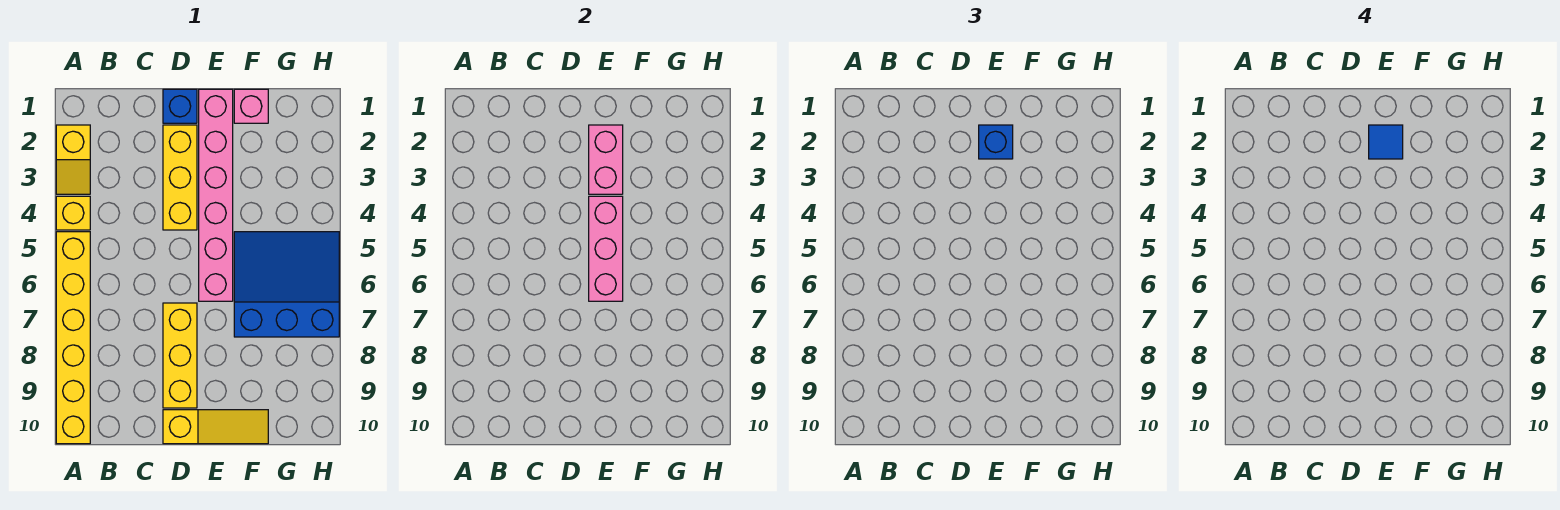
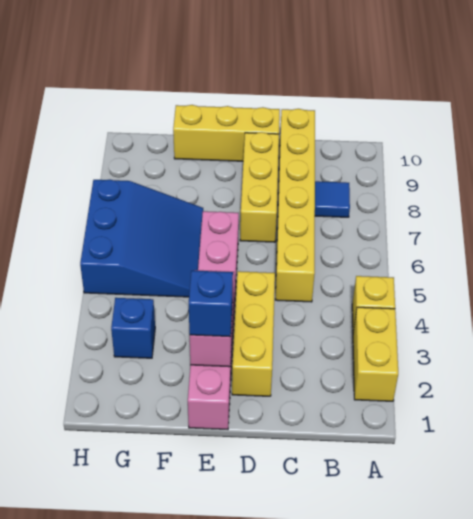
yellow 1x2 slope [56,125,90,194] -> yellow 1x2 brick [353,307,398,401]
yellow 1x6 brick [56,232,90,444] -> yellow 1x6 brick moved to [275,109,315,302]
blue 1x1 brick [163,89,197,123] -> blue 1x1 brick moved to [111,298,155,358]
yellow 1x3 slope [163,410,268,444] -> yellow 1x3 brick [173,105,280,161]
blue 1x1 tile [1369,125,1403,159] -> blue 1x1 tile moved to [315,181,350,217]
pink 1x3 brick [589,196,623,301] -> none
pink 1x1 brick [234,89,268,123] -> none
blue 3x3 slope [234,232,339,337] -> blue 3x3 slope turned to [80,180,203,297]

